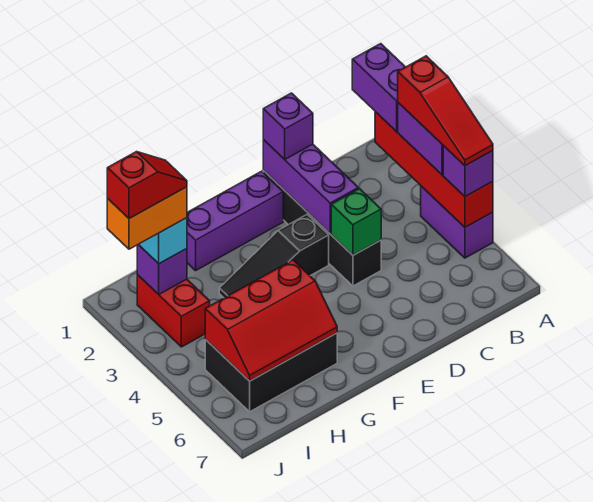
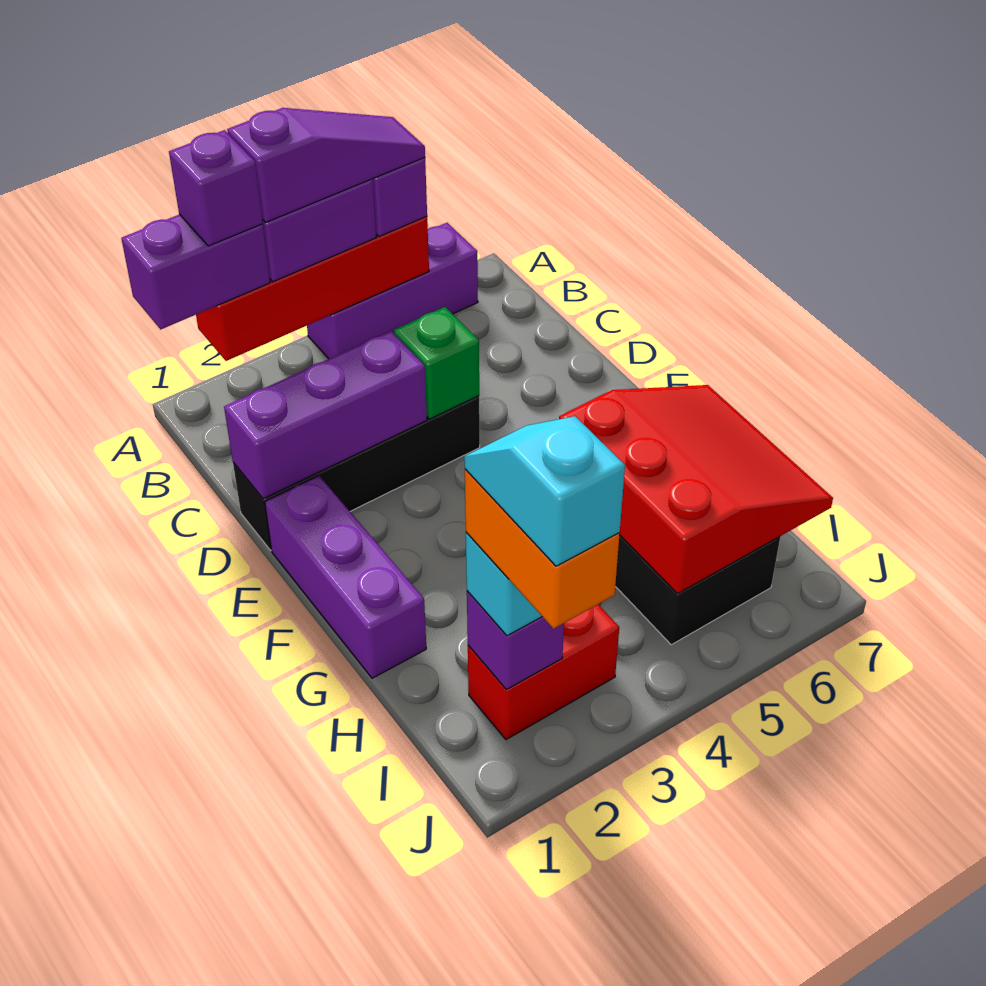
red 1x3 slope [398,56,493,166] -> purple 1x3 slope [227,108,425,223]
purple 1x2 brick [421,186,493,258] -> purple 1x3 brick [307,223,478,359]
purple 1x1 brick [263,93,313,159] -> purple 1x1 brick moved to [169,130,263,246]
black 1x3 slope [219,215,329,298] -> none
red 2x3 slope [205,260,337,381] -> red 3x3 slope [559,385,833,594]
red 1x2 slope [107,152,187,219] -> cyan 1x2 slope [464,416,625,566]

